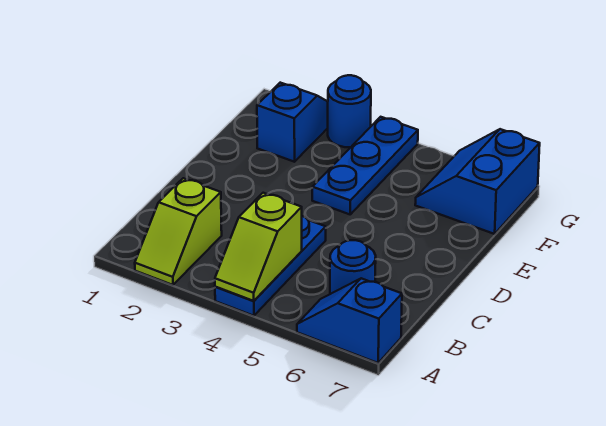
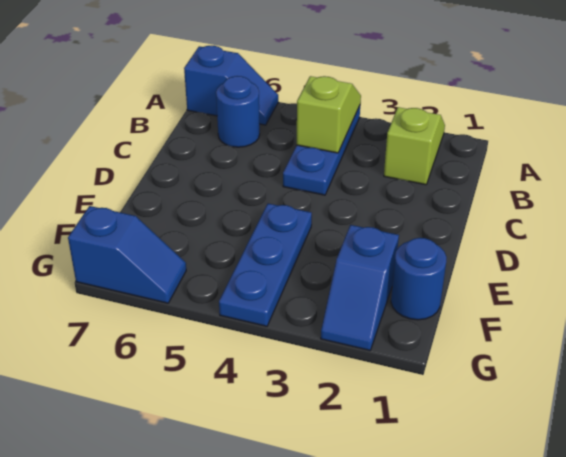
blue 2x2 slope [415,129,540,234] -> blue 1x2 slope [68,206,186,303]
blue 1x1 round brick [328,75,371,147] -> blue 1x1 round brick moved to [391,238,447,320]

